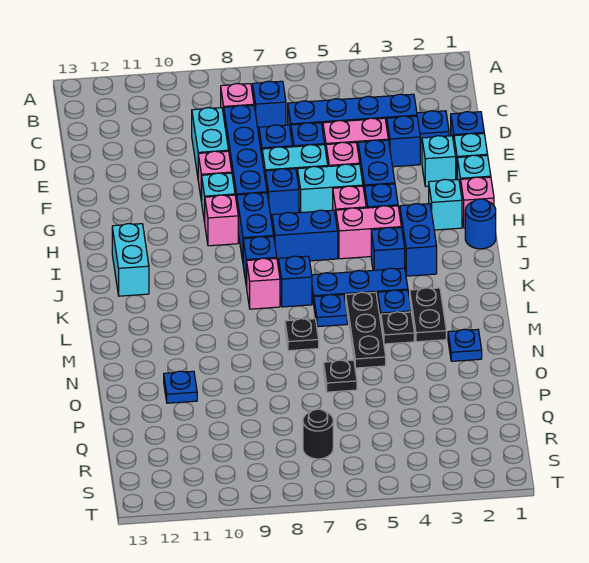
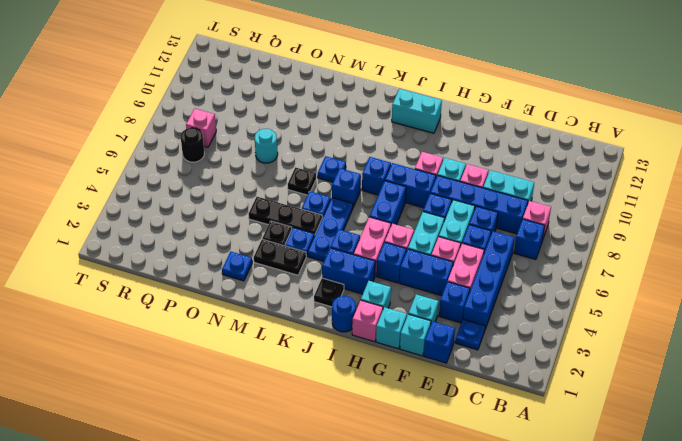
pink 1x1 brick [247,258,280,309] -> pink 1x1 brick moved to [186,109,216,147]
black 1x1 plate [323,360,357,392] -> black 1x1 plate moved to [314,278,344,307]
none -> cyan 1x1 round brick [255,129,278,163]
blue 1x1 plate [164,371,197,403] -> blue 1x1 plate moved to [318,156,346,182]

